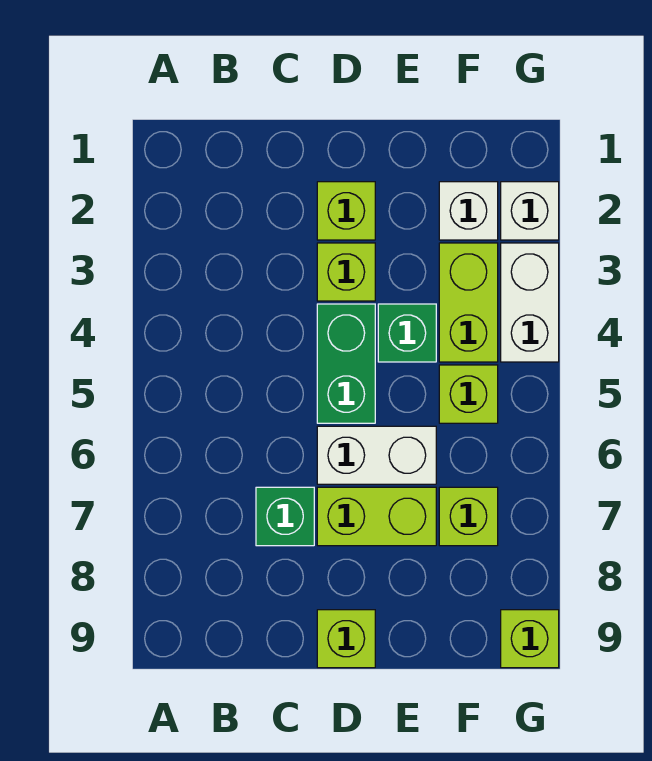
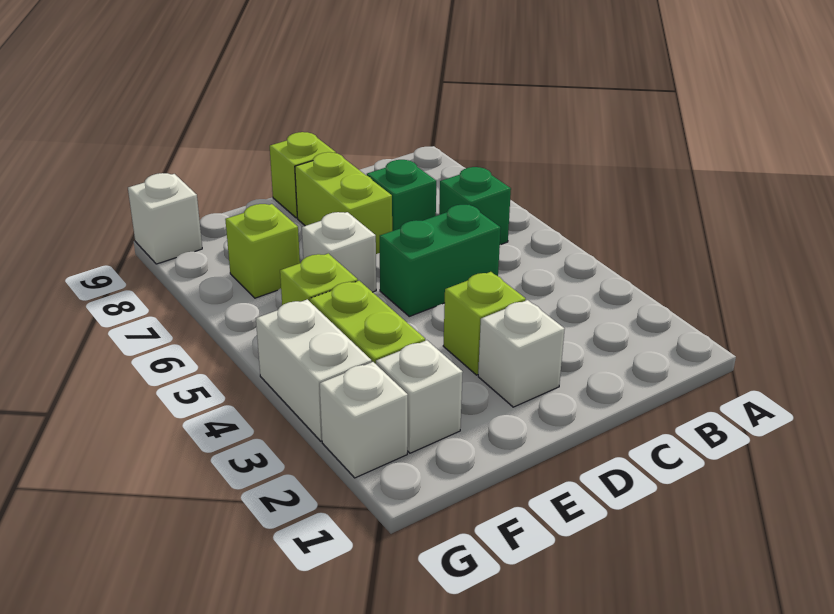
lime 1x1 brick [317,182,375,240] -> white 1x1 brick [478,300,565,407]
green 1x2 brick [317,304,375,423] -> green 1x2 brick turned to [380,205,501,316]
white 1x2 brick [317,426,436,484] -> white 1x1 brick [302,212,376,292]
lime 1x2 brick [317,487,436,546] -> lime 1x2 brick turned to [295,152,392,254]
green 1x1 brick [378,304,436,362] -> green 1x1 brick moved to [439,167,511,245]
lime 1x1 brick [501,610,559,668] -> white 1x1 brick [128,173,202,264]

